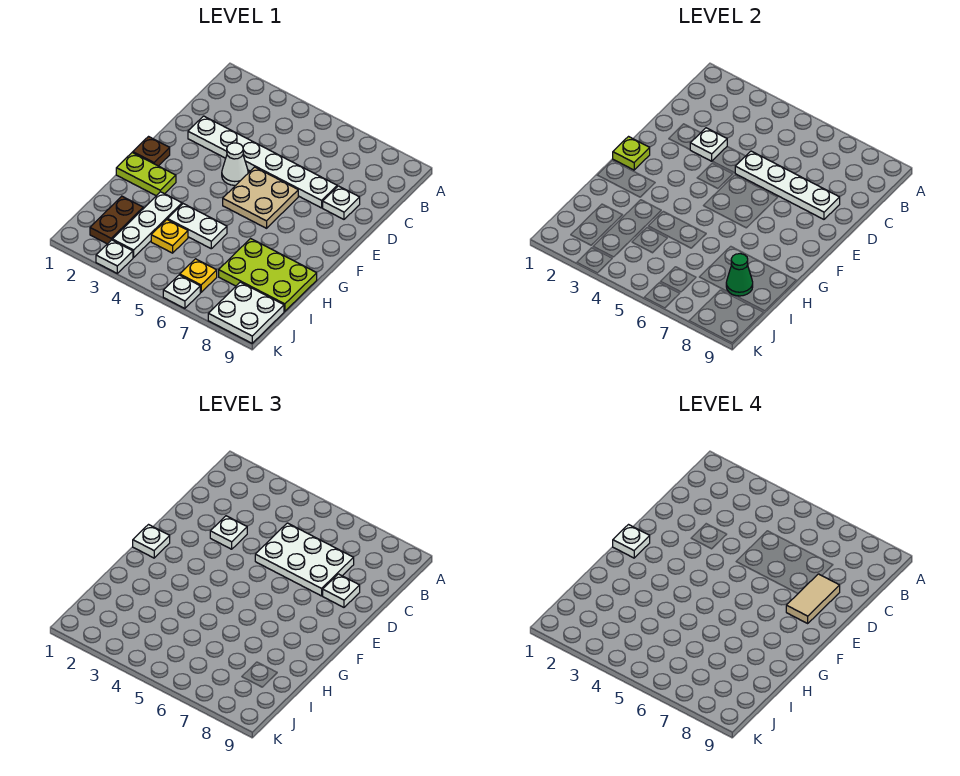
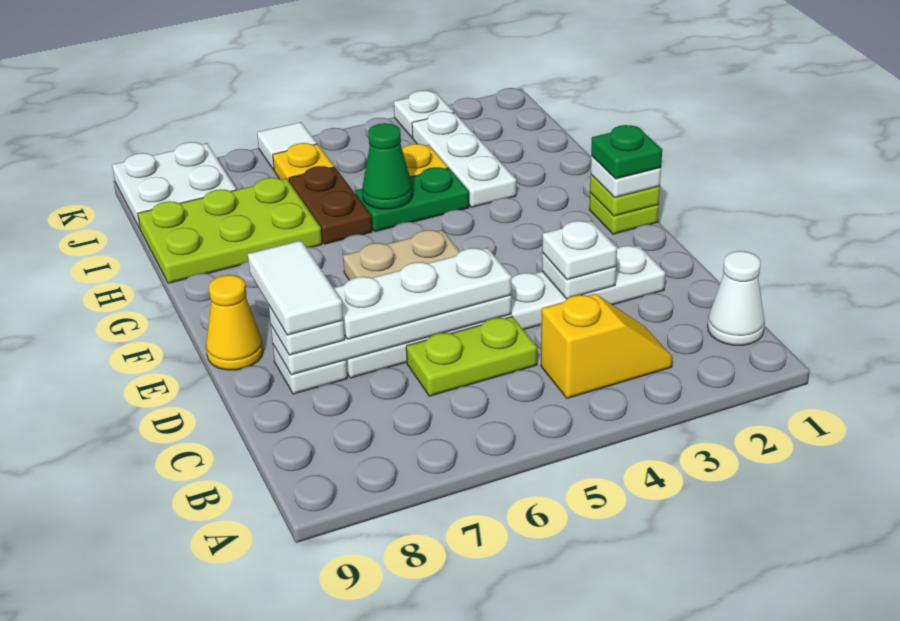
none -> yellow 1x2 slope [541,294,673,398]
white 2x3 plate [255,523,354,596] -> white 1x3 plate [334,248,511,339]
tan 1x2 tile [786,574,840,623] -> white 1x2 tile [248,241,343,335]
white 1x1 cone [222,143,248,185] -> white 1x1 cone moved to [708,251,765,345]
none -> yellow 1x1 cone [206,275,263,370]
brown 1x1 plate [133,137,170,166] -> lime 1x1 plate [589,193,659,234]
white 1x1 plate [613,525,650,558] -> green 1x1 plate [591,125,662,179]
lime 1x2 plate [116,152,176,196] -> lime 1x2 plate moved to [406,316,537,396]
white 1x2 plate [168,204,227,249] -> green 1x2 plate [355,167,469,232]
brown 1x2 plate [90,196,143,244] -> brown 1x2 plate moved to [289,166,372,244]
green 1x1 cone [726,254,753,296] -> green 1x1 cone moved to [362,123,413,209]
white 1x1 plate [163,275,200,308] -> white 1x1 tile [257,122,317,170]

